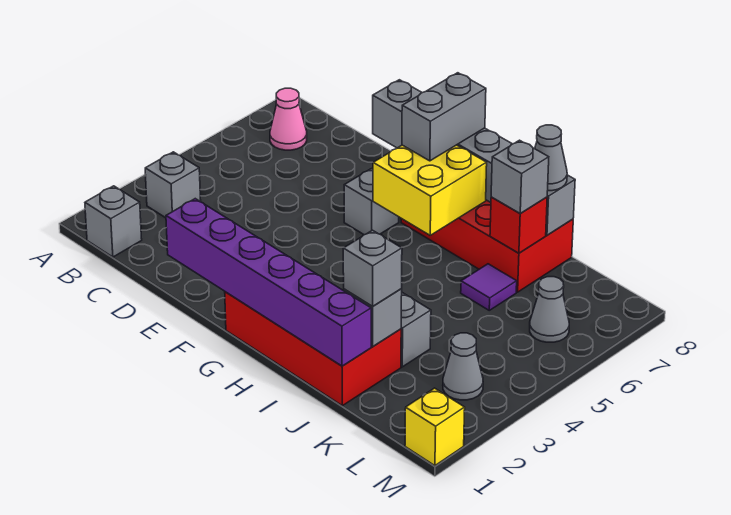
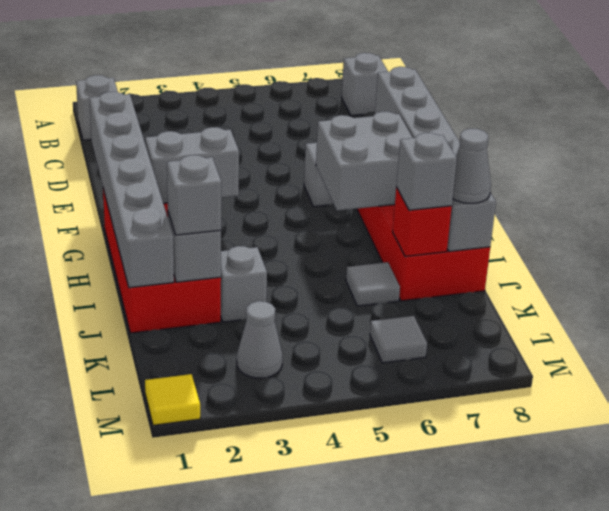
grey 1x1 brick [145,152,201,218] -> grey 1x1 brick moved to [342,53,388,116]
pink 1x1 cone [270,88,307,150] -> none
purple 1x6 brick [166,199,371,366] -> grey 1x6 brick [89,92,174,288]
yellow 2x2 brick [373,145,487,235] -> grey 2x2 brick [316,112,413,211]
grey 1x2 brick [402,73,486,161] -> grey 1x2 brick moved to [145,127,239,203]
purple 1x1 tile [461,264,517,310] -> grey 1x1 tile [346,262,400,306]
grey 1x1 cone [530,277,569,342] -> grey 1x1 tile [370,316,427,363]
yellow 1x1 brick [405,388,465,466] -> yellow 1x1 tile [145,374,200,425]

